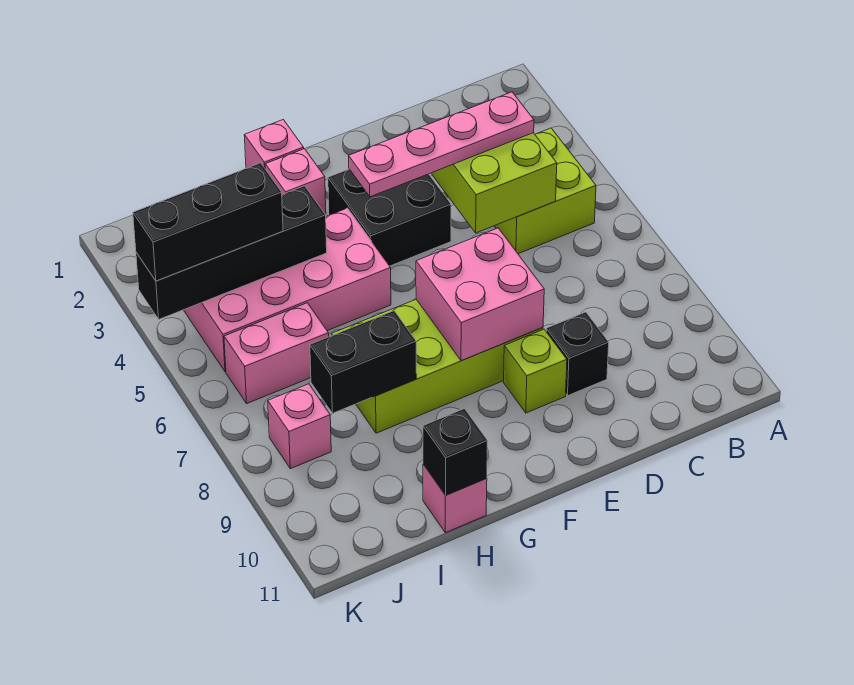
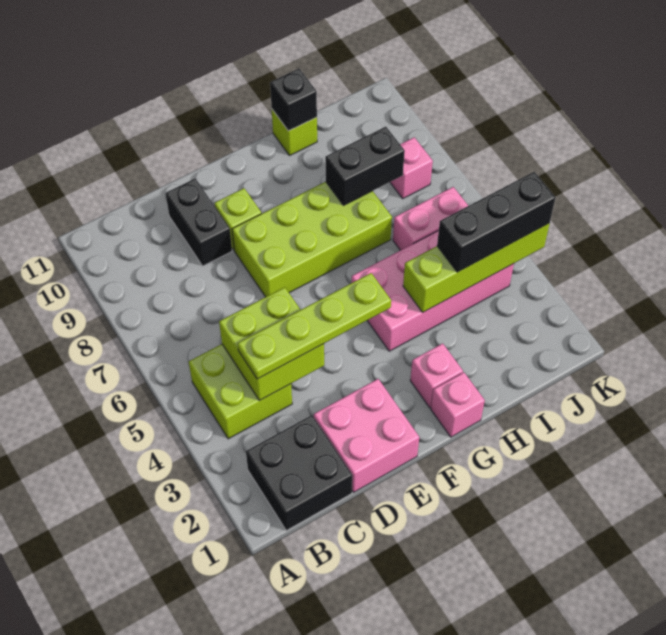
pink 1x4 plate [349,92,534,197] -> lime 1x4 plate [238,273,391,379]
black 1x1 brick [546,312,609,395] -> black 1x2 brick [166,178,232,266]
black 2x2 brick [328,169,451,266] -> black 2x2 brick moved to [246,415,352,531]
pink 2x2 brick [416,228,544,361] -> pink 2x2 brick moved to [314,379,419,492]
black 1x4 brick [136,186,327,319] -> lime 1x4 brick [403,223,550,312]
pink 1x1 brick [423,464,487,533] -> lime 1x1 brick [272,110,317,156]

